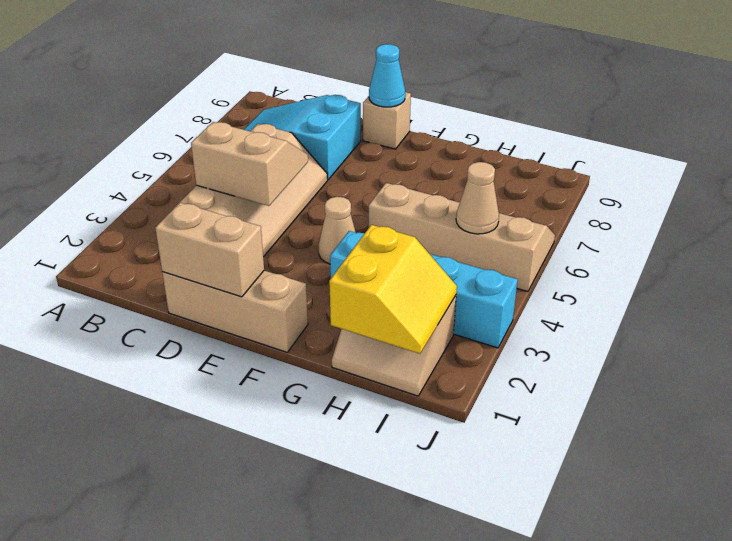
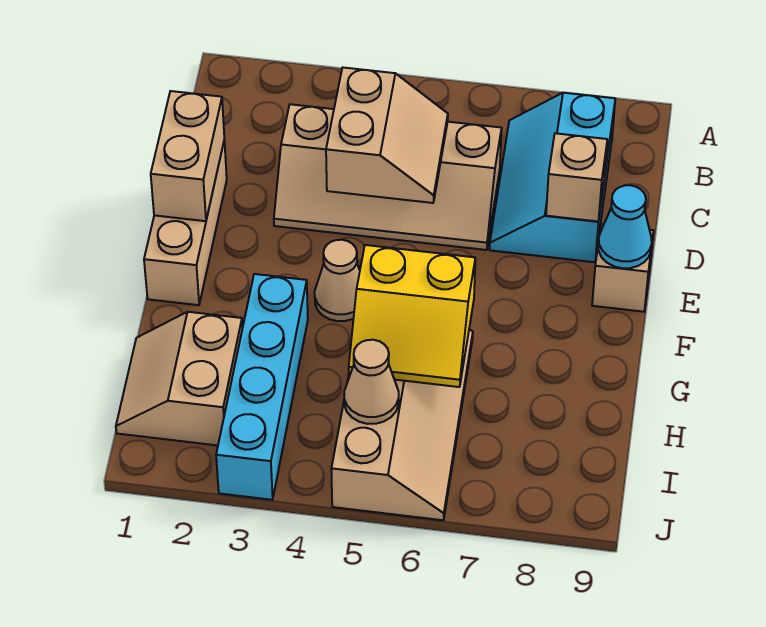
cyan 2x3 slope [244,95,361,180] -> cyan 2x3 slope turned to [489,93,615,262]
none -> tan 1x1 brick [546,133,607,222]
yellow 2x2 slope [329,225,457,354] -> yellow 2x2 slope moved to [349,245,475,387]

